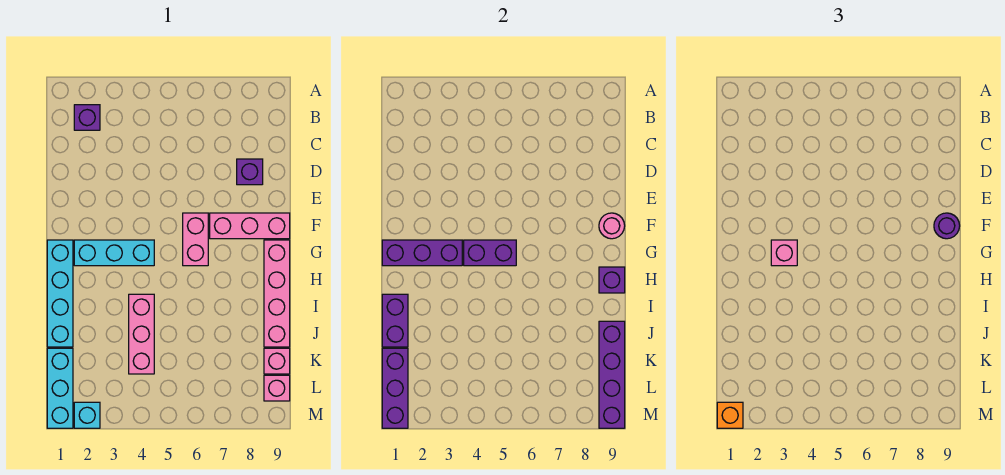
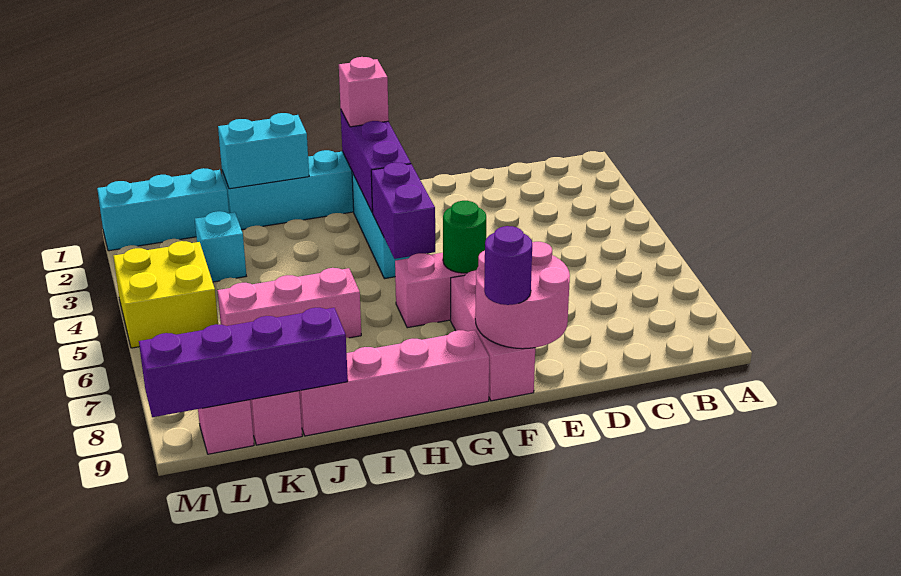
purple 1x1 brick [74,105,100,130] -> none
purple 1x1 brick [237,159,263,185] -> none
none -> green 1x1 round brick [443,201,486,273]
pink 1x1 round brick [599,213,625,239] -> pink 2x2 round brick [475,242,570,349]
pink 1x1 brick [771,240,797,266] -> pink 1x1 brick moved to [339,57,389,127]
purple 1x1 brick [599,267,625,293] -> none
purple 1x2 brick [382,294,408,347] -> cyan 1x2 brick [218,113,309,189]
pink 1x3 brick [129,294,154,374] -> pink 1x3 brick moved to [217,268,361,338]
purple 1x3 brick [382,348,408,428] -> none
none -> yellow 2x2 brick [113,241,218,348]
orange 1x1 brick [717,402,743,428] -> none
cyan 1x1 brick [74,402,100,428] -> cyan 1x1 brick moved to [195,211,246,282]

